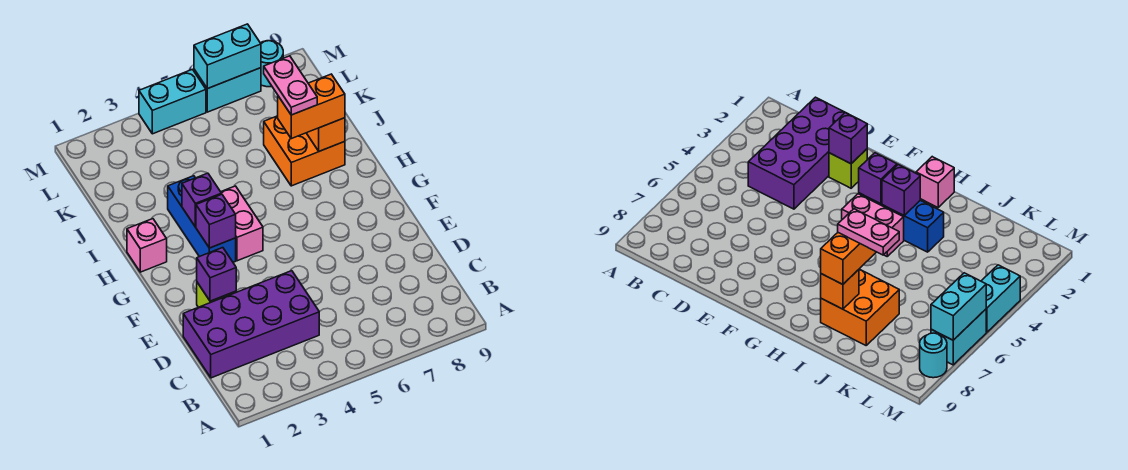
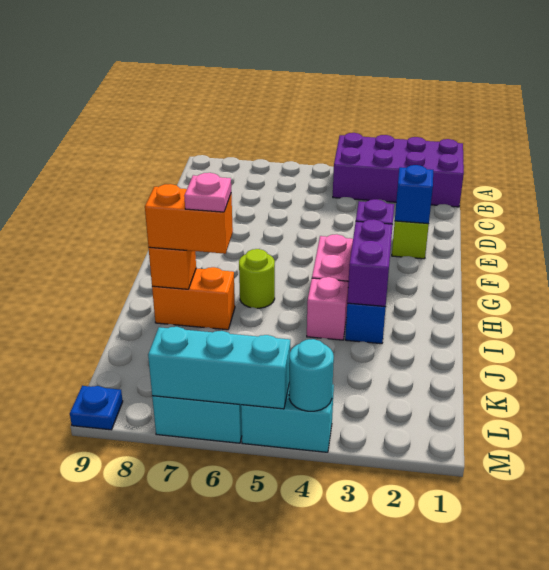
purple 2x4 brick [183,271,319,378] -> purple 2x4 brick moved to [333,133,464,207]
purple 1x1 brick [197,248,236,301] -> blue 1x1 brick [395,165,433,224]
pink 1x1 brick [127,219,167,272] -> pink 1x1 brick moved to [307,277,348,340]
purple 1x1 brick [182,173,222,227] -> purple 1x2 brick [347,219,393,307]
none -> lime 1x1 round brick [239,249,275,308]
orange 2x2 brick [264,116,345,186] -> orange 1x2 brick [152,267,235,330]
pink 1x2 plate [264,56,317,115] -> pink 1x1 plate [184,173,231,212]
cyan 1x2 brick [194,24,261,89] -> cyan 1x3 brick [148,327,290,409]
cyan 1x1 round brick [261,41,283,87] -> cyan 1x1 round brick moved to [289,339,334,411]
none -> blue 1x1 plate [70,386,123,430]

